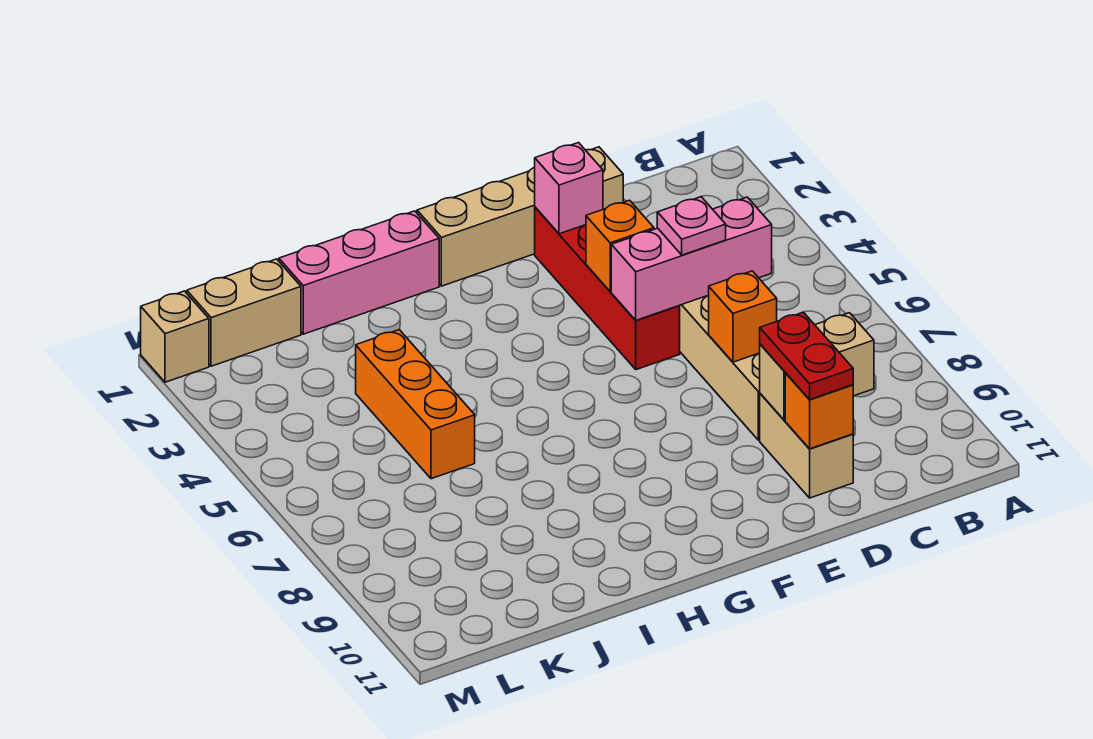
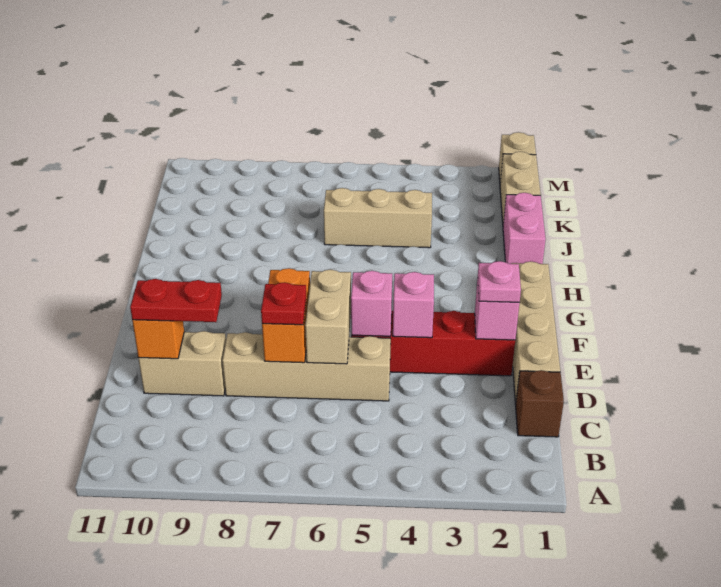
none -> brown 1x1 brick [516,370,564,437]
pink 1x3 brick [611,197,772,320] -> pink 1x1 brick [351,271,392,336]
tan 1x2 brick [760,313,874,420] -> tan 1x2 brick moved to [305,269,351,364]
pink 1x1 plate [657,197,726,255] -> pink 1x1 plate moved to [478,261,521,302]
orange 1x1 brick [708,271,777,362] -> orange 1x2 brick [262,268,310,363]
none -> red 1x1 plate [261,282,306,325]
orange 1x1 brick [586,200,654,291] -> pink 1x1 brick [393,272,434,338]
pink 1x3 brick [279,211,439,334] -> pink 1x2 brick [503,193,546,264]
orange 1x3 brick [356,330,475,479] -> tan 1x3 brick [324,188,432,248]

